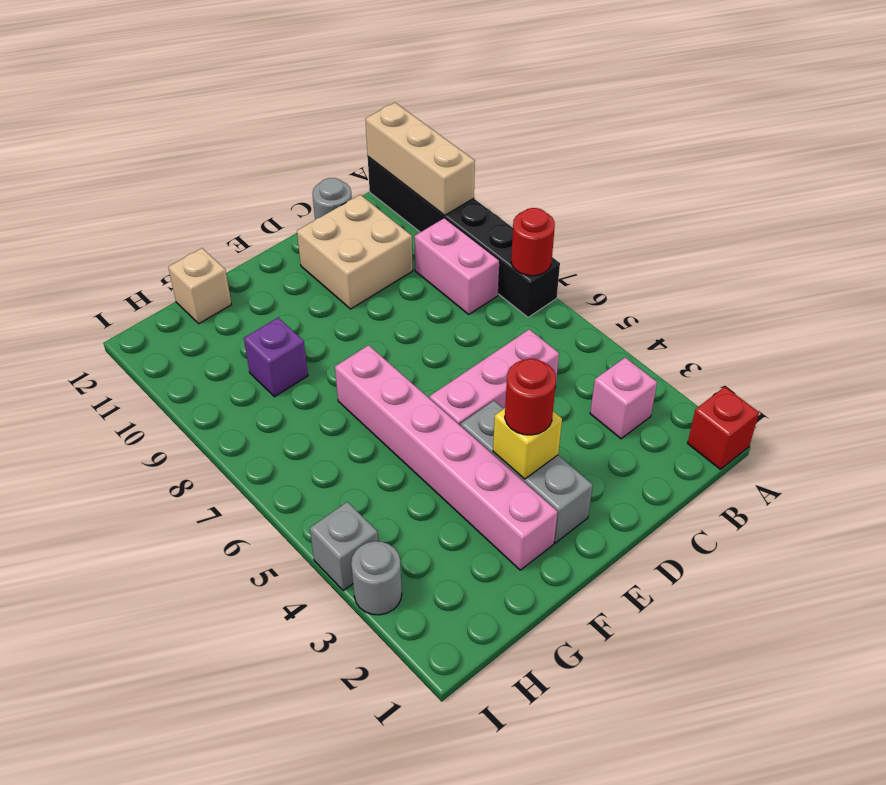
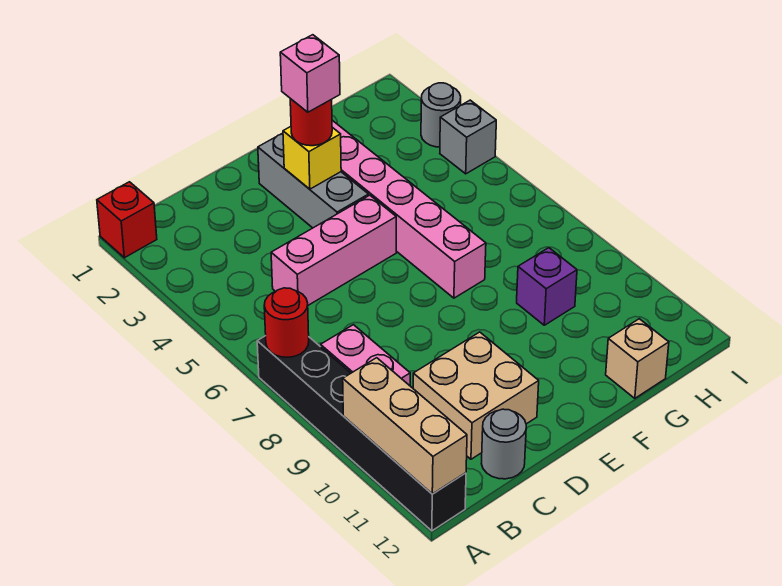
pink 1x1 brick [590,358,657,439] -> pink 1x1 brick moved to [280,35,340,112]

